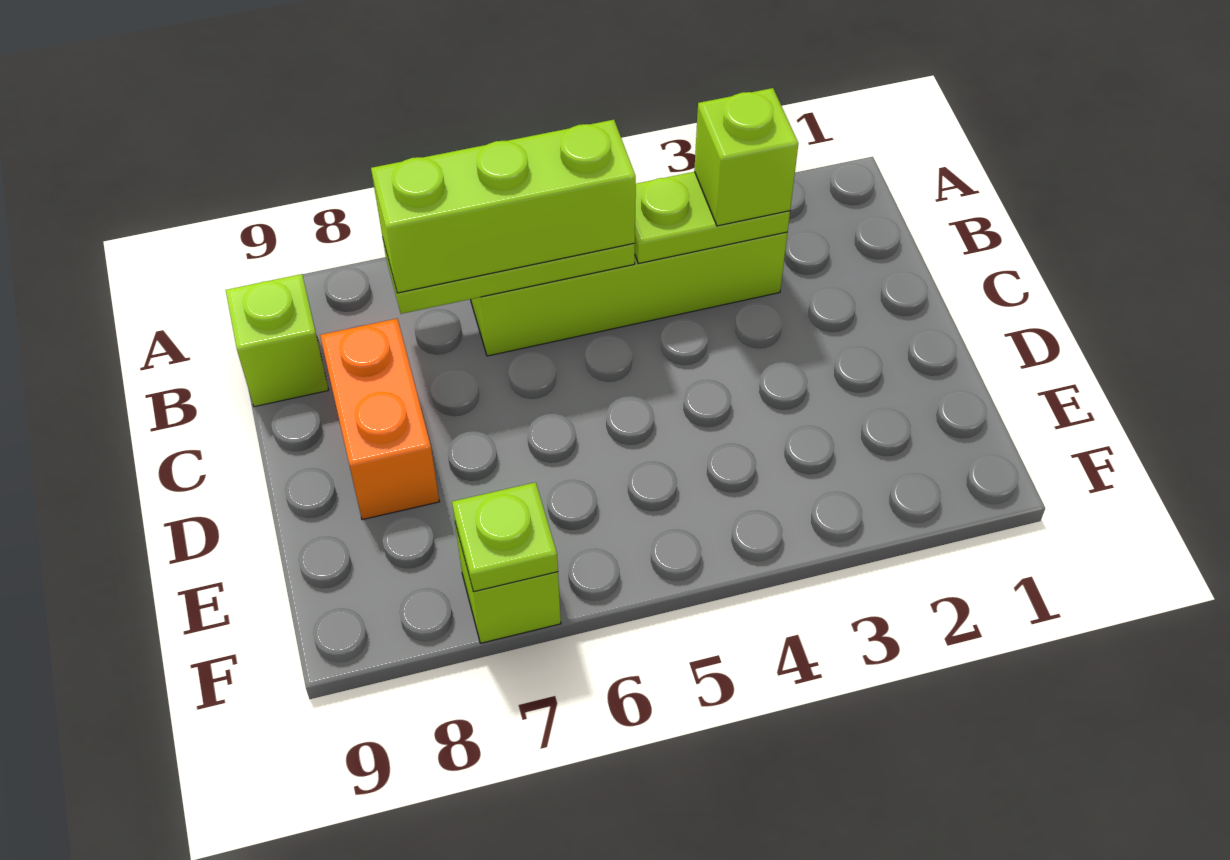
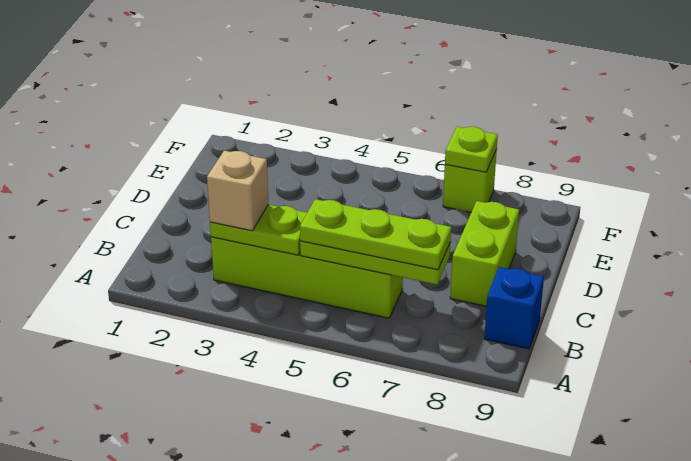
lime 1x1 brick [694,88,799,226] -> tan 1x1 brick [207,151,268,231]
lime 1x3 brick [371,120,636,293] -> lime 1x3 plate [300,199,451,270]
lime 1x1 brick [226,274,328,407] -> blue 1x1 brick [484,267,544,349]
orange 1x2 brick [320,319,439,520] -> lime 1x2 brick [450,201,519,306]

